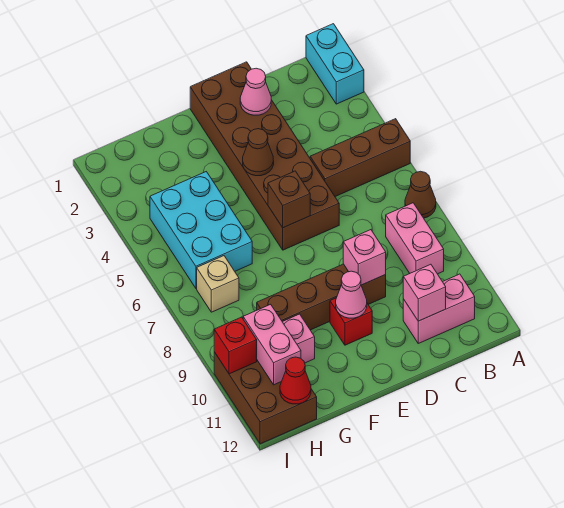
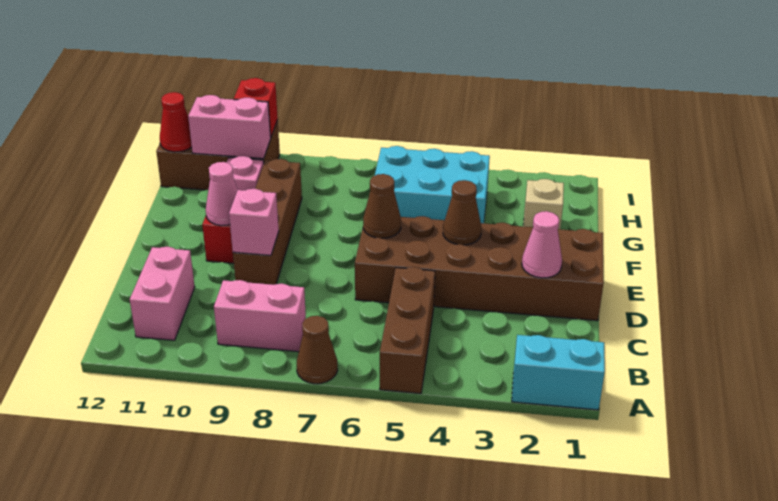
pink 1x1 brick [403,264,446,321] -> none
brown 1x1 brick [268,171,310,228] -> brown 1x1 cone [363,174,401,238]
tan 1x1 brick [197,256,239,312] -> tan 1x1 brick moved to [523,179,564,229]

